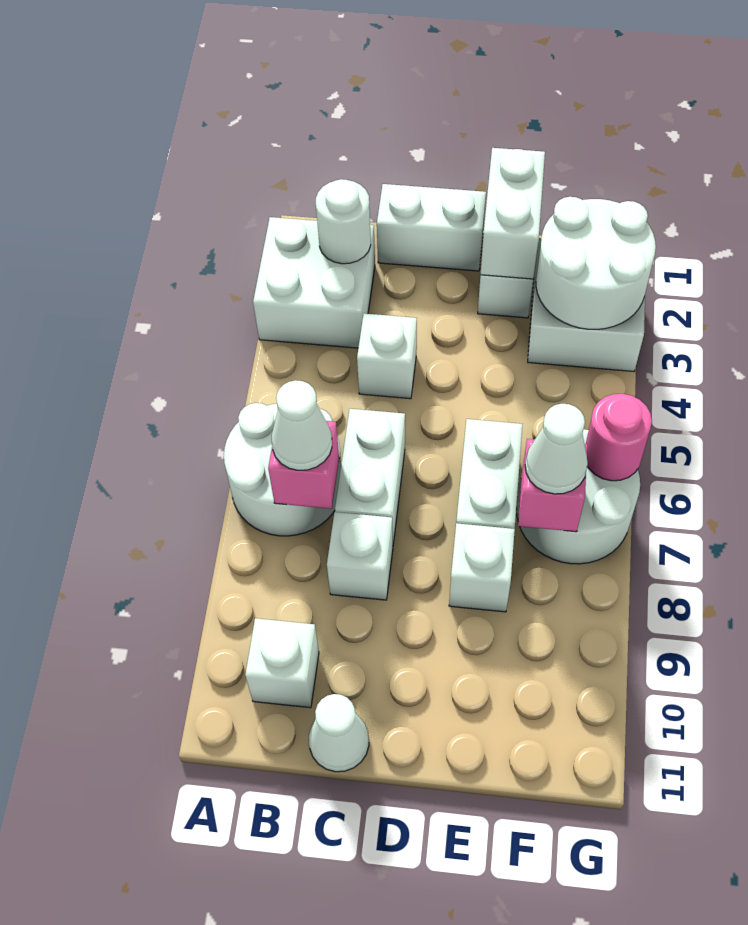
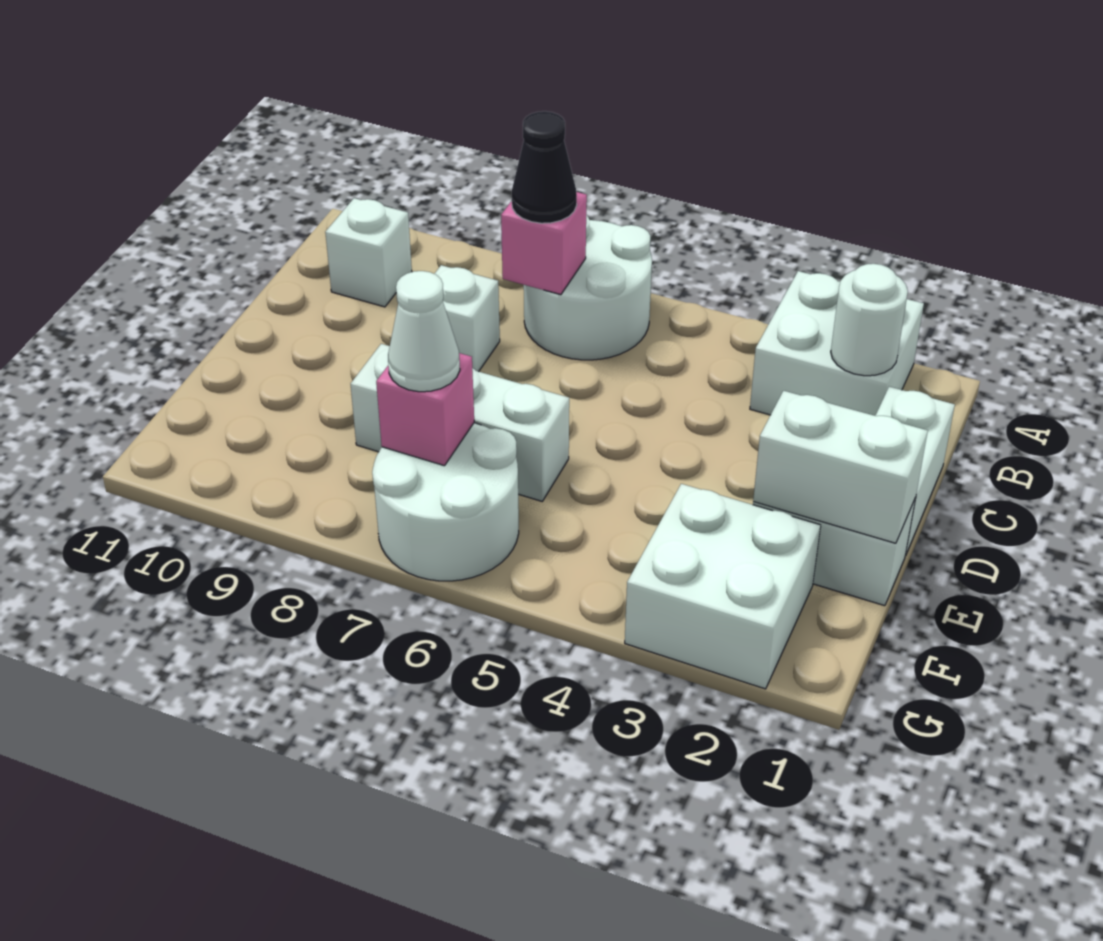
white 1x1 cone [272,380,332,470] -> black 1x1 cone [512,111,577,223]
white 1x1 brick [357,313,417,399] -> none
white 1x2 brick [335,409,405,544] -> none
white 1x1 cone [309,694,369,772] -> none
white 2x2 round brick [536,197,656,329] -> none
pink 1x1 round brick [586,394,652,481] -> none

